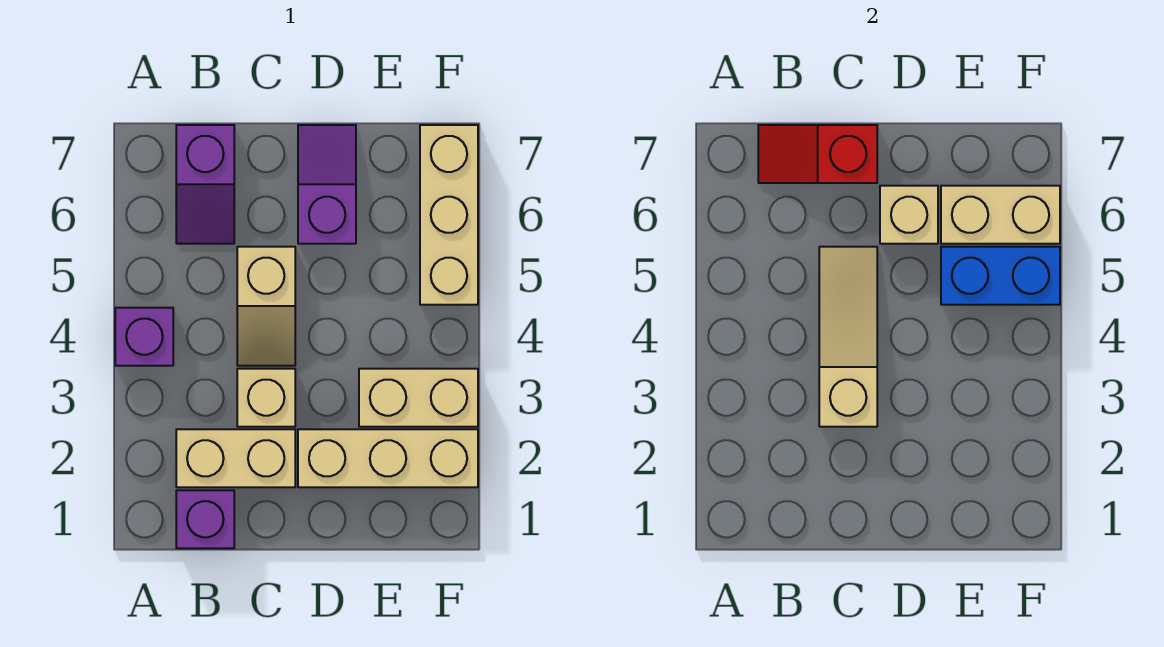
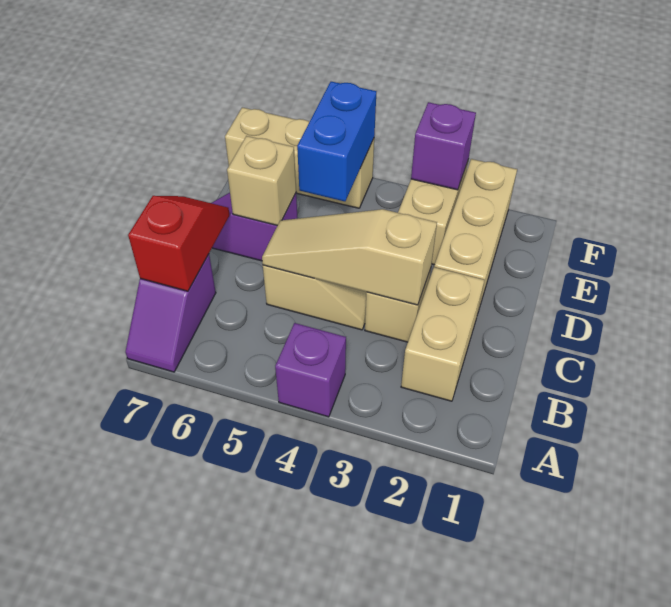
purple 1x1 brick [176,490,234,548] -> purple 1x1 brick moved to [411,102,476,190]
purple 1x2 slope [176,125,234,244] -> purple 1x2 slope turned to [125,254,216,372]
red 1x2 slope [758,125,877,183] -> red 1x2 slope turned to [128,196,230,291]
tan 1x2 brick [941,186,1060,244] -> none

